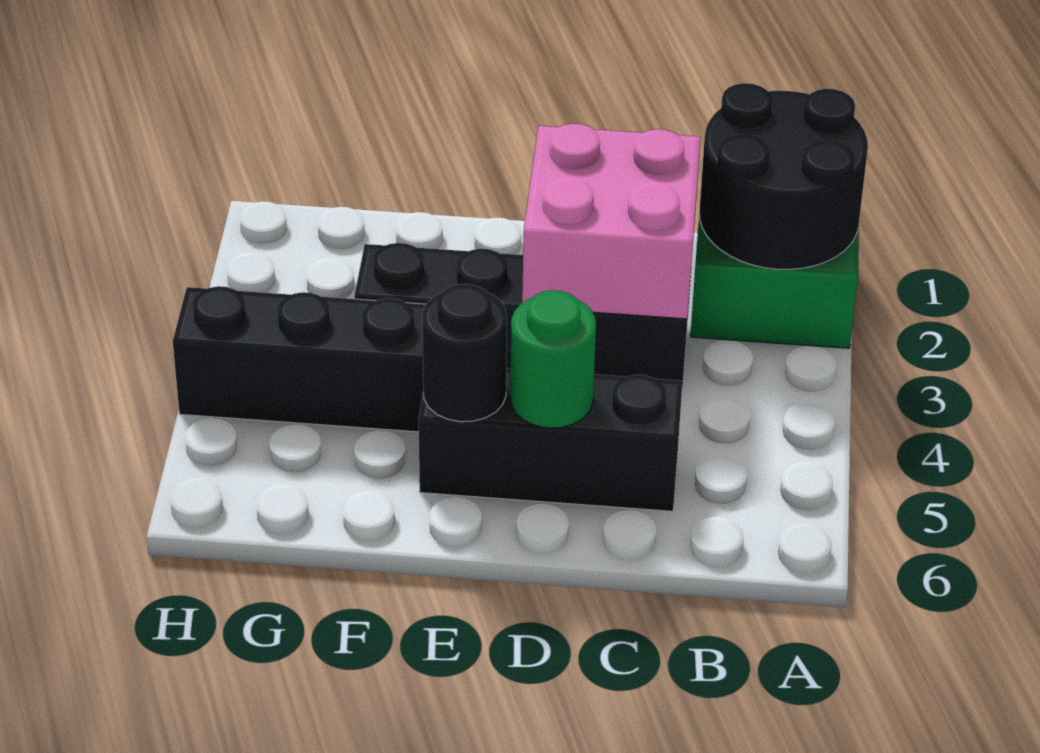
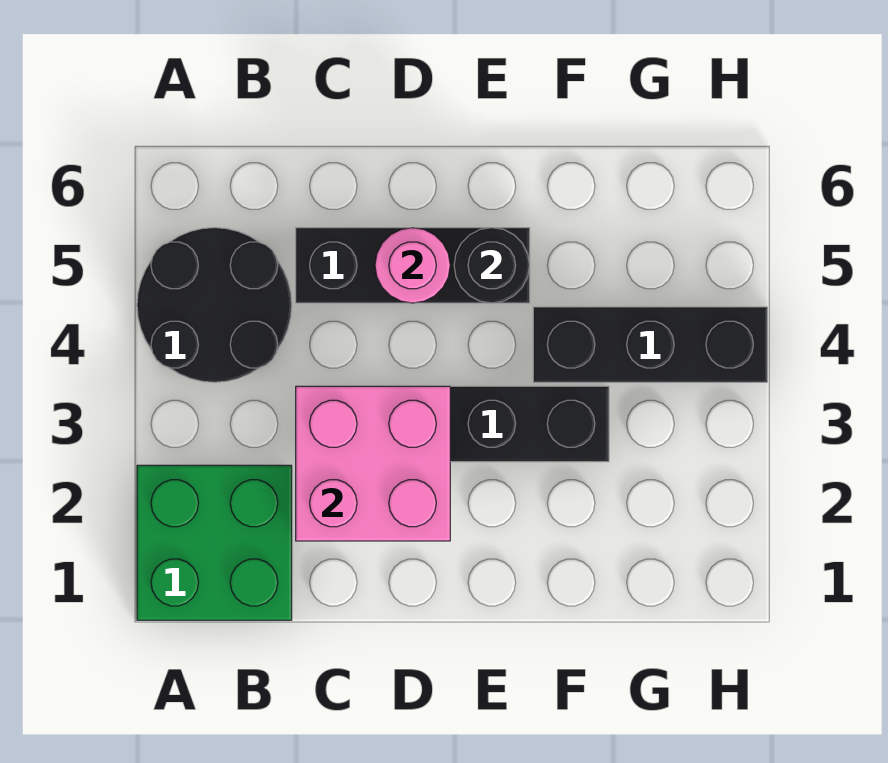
black 2x2 round brick [699,83,868,269] -> black 2x2 round brick moved to [137,228,292,382]
green 1x1 round brick [510,290,596,428] -> pink 1x1 round brick [375,228,450,303]

